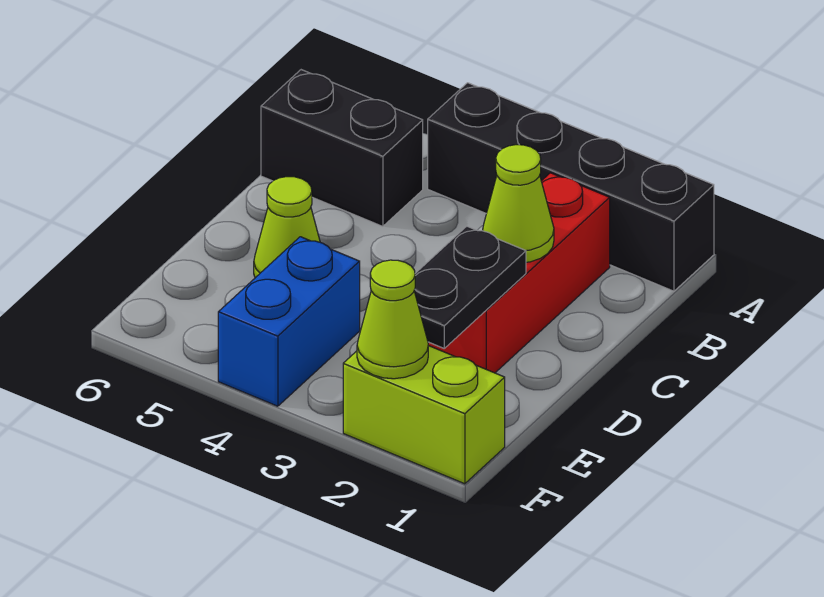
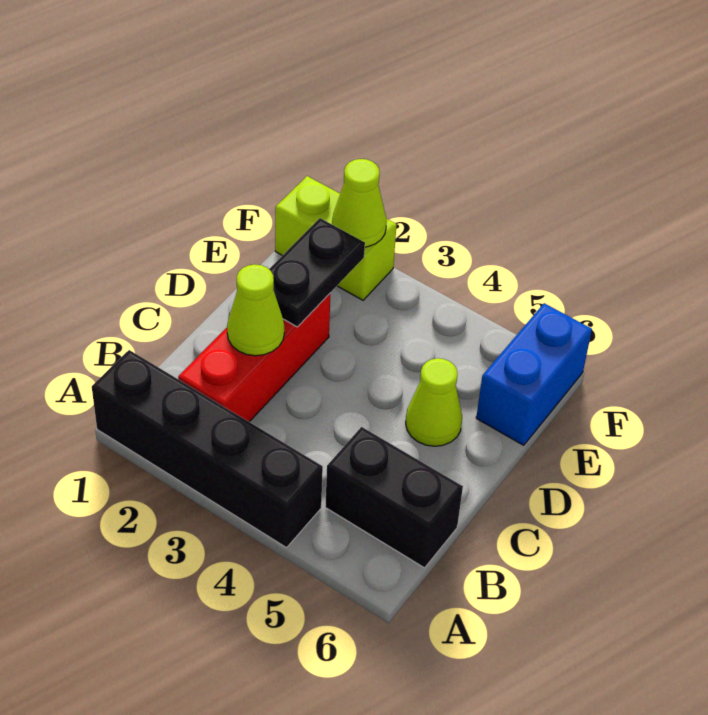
blue 1x2 brick [218,237,360,406] -> blue 1x2 brick moved to [476,303,592,445]

